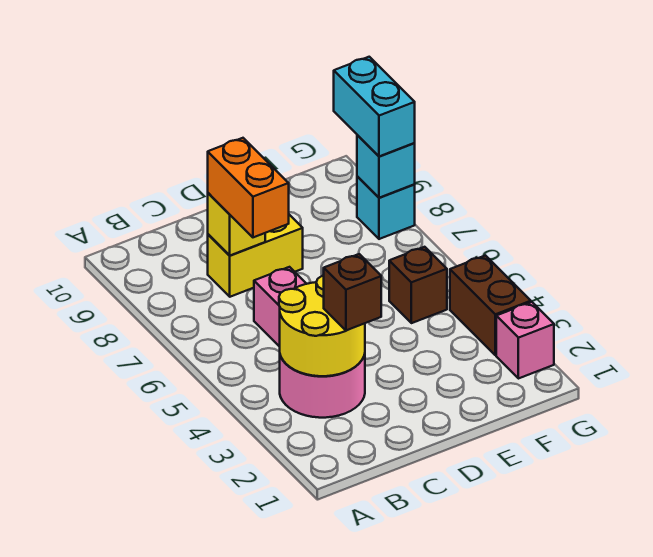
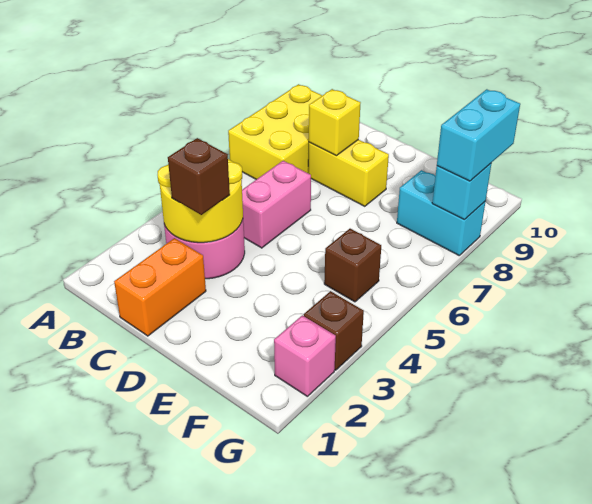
none -> yellow 2x3 brick [228,84,322,179]
orange 1x2 brick [208,138,289,237] -> orange 1x2 brick moved to [114,238,206,336]
brown 1x2 brick [450,255,531,355] -> brown 1x1 brick [304,291,364,370]
cyan 1x1 brick [357,176,415,239] -> cyan 1x2 brick [397,170,486,255]

